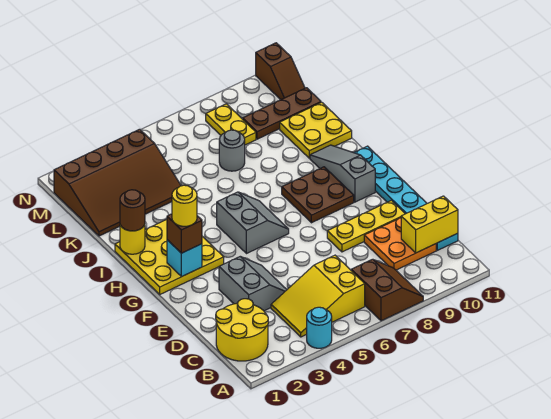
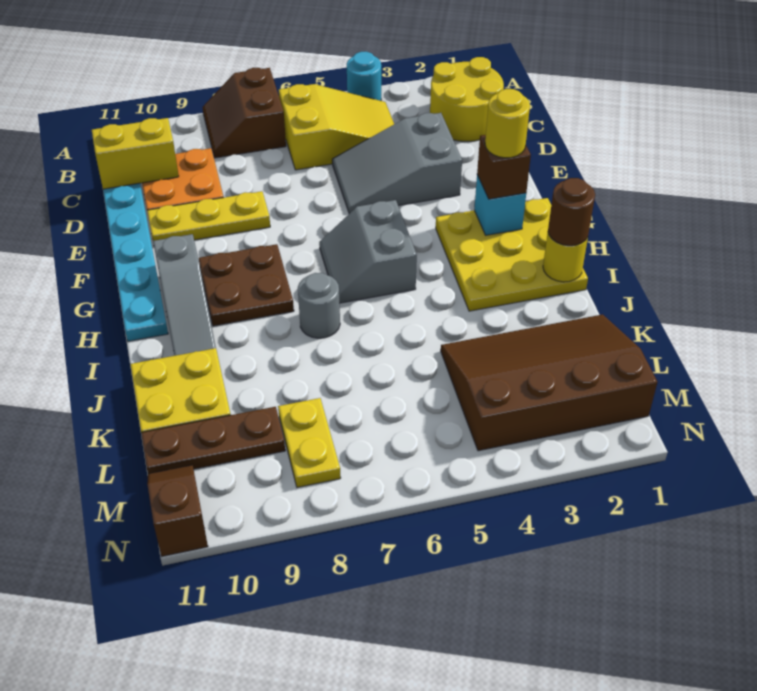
grey 2x2 slope [219,257,287,311] -> grey 2x3 slope [332,113,462,214]
grey 1x1 round brick [219,130,245,171] -> grey 1x1 round brick moved to [298,273,340,338]

